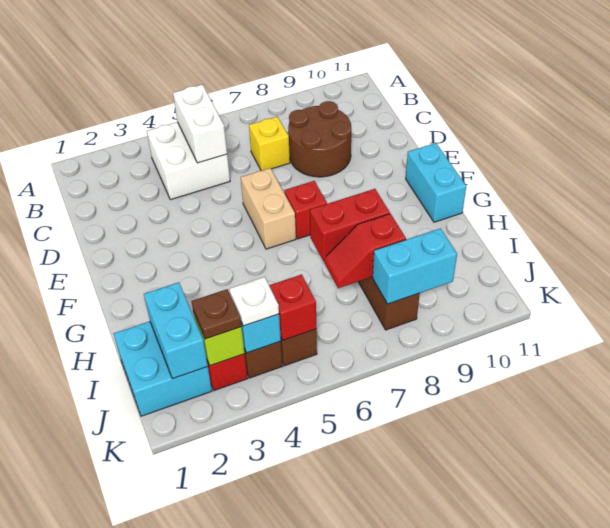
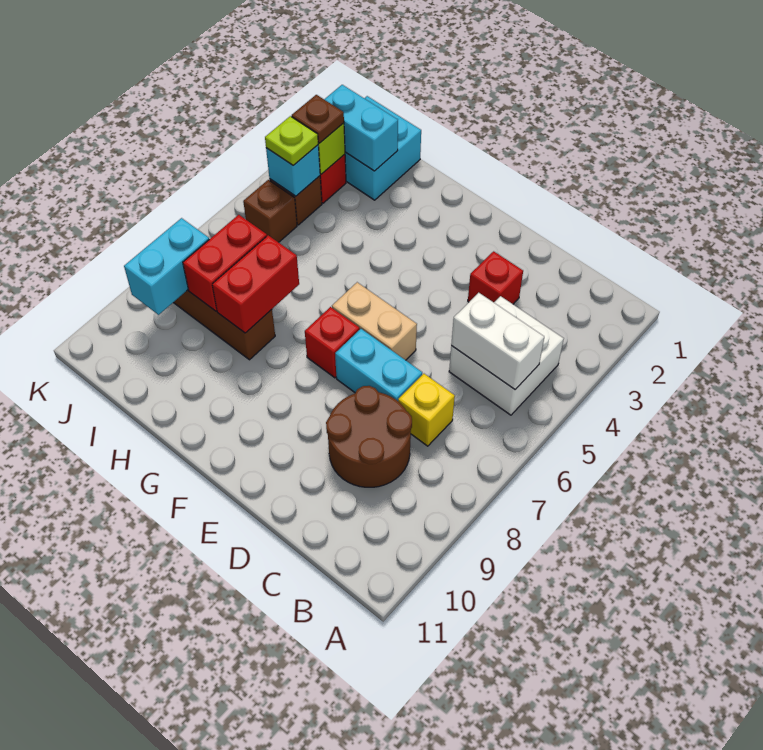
cyan 1x2 brick [406,143,466,222] -> cyan 1x2 brick moved to [335,329,422,401]
red 1x2 slope [324,214,406,288] -> red 1x2 brick [183,215,267,311]
white 1x1 plate [229,277,279,326] -> lime 1x1 plate [265,116,318,165]
red 1x1 brick [269,274,316,340] -> red 1x1 brick moved to [468,251,523,304]

